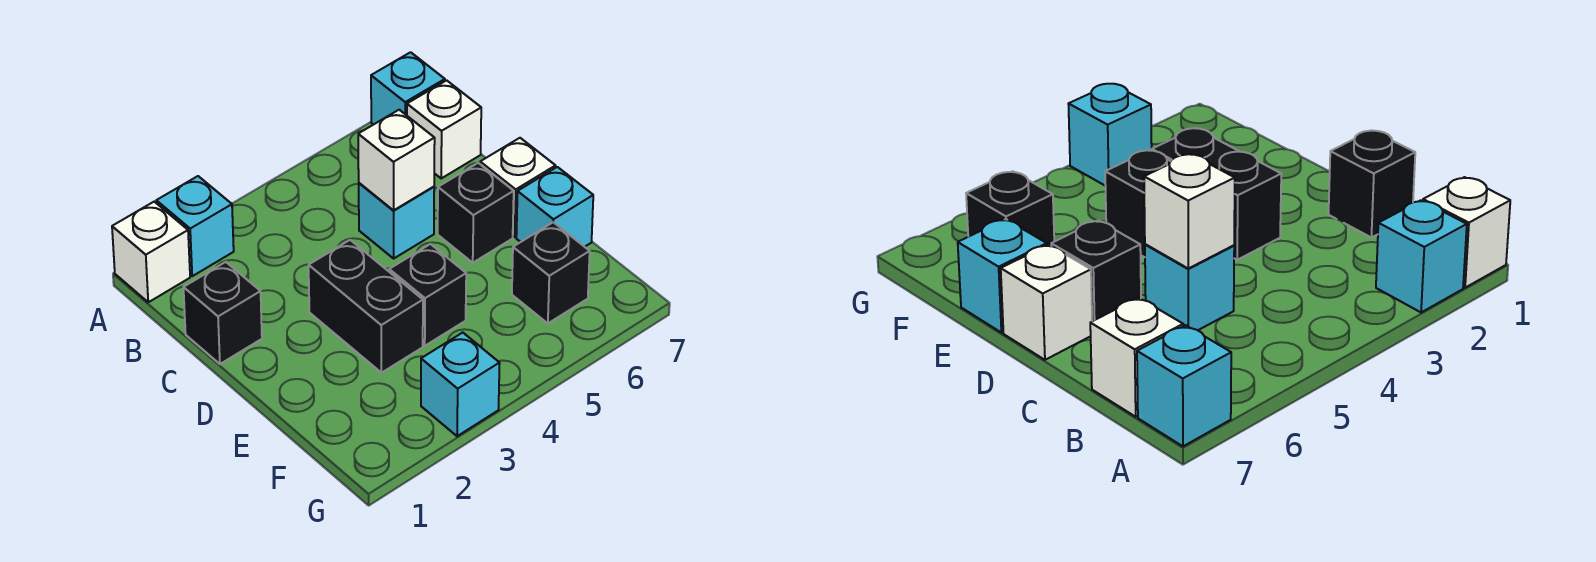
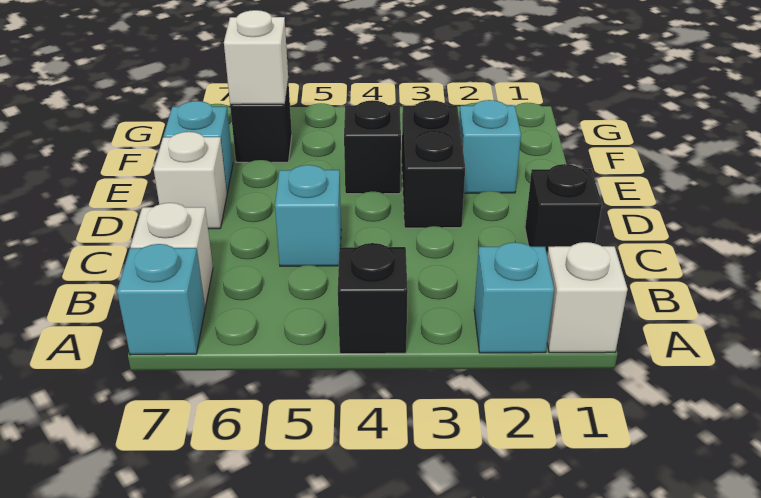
white 1x1 brick [358,110,435,210] -> white 1x1 brick moved to [224,10,288,105]
black 1x1 brick [438,163,514,263] -> black 1x1 brick moved to [338,243,408,354]
cyan 1x1 brick [421,333,500,436] -> cyan 1x1 brick moved to [459,100,521,193]

